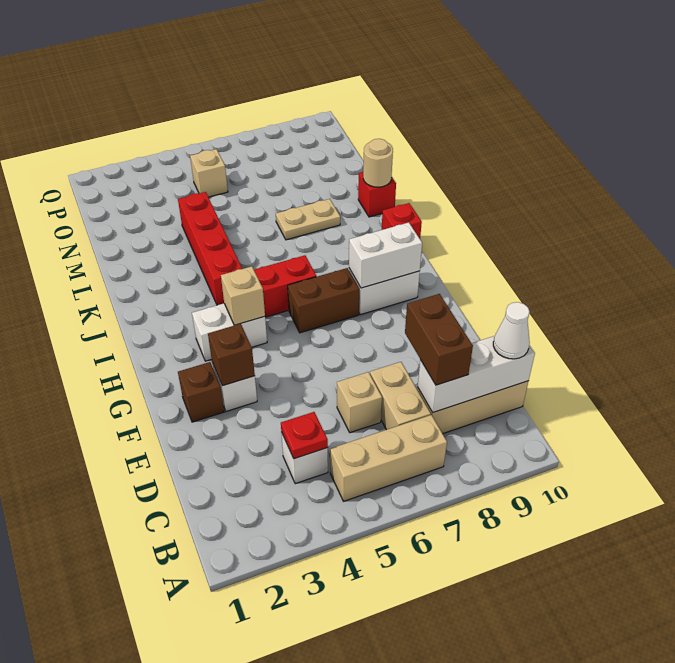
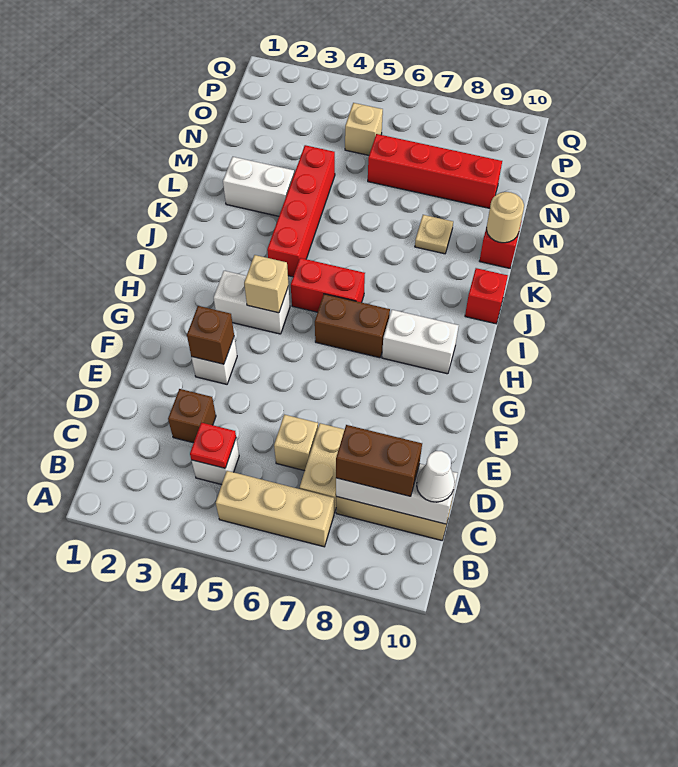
brown 1x2 brick [405,294,473,385] -> brown 1x2 brick turned to [336,425,422,496]
brown 1x1 brick [178,362,224,422] -> brown 1x1 brick moved to [168,389,216,443]
white 1x2 brick [349,222,422,288] -> white 1x2 brick moved to [223,157,294,216]
tan 1x2 plate [276,199,340,240] -> tan 1x1 plate [415,215,453,254]
none -> red 1x4 brick [368,134,502,208]

